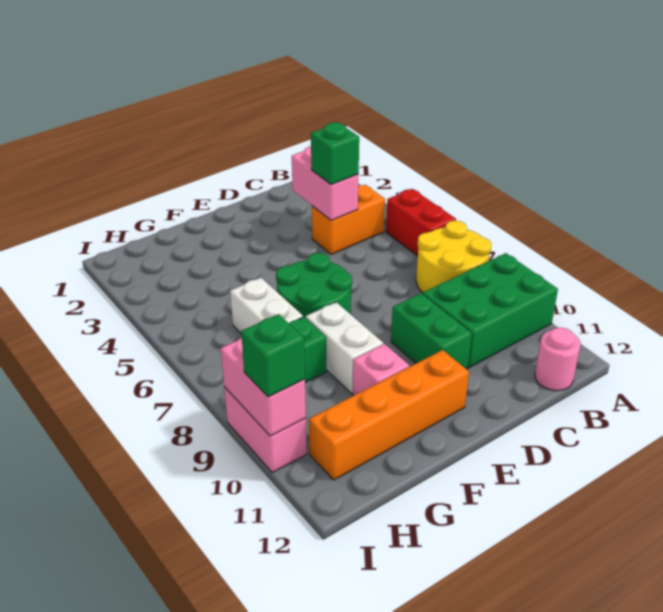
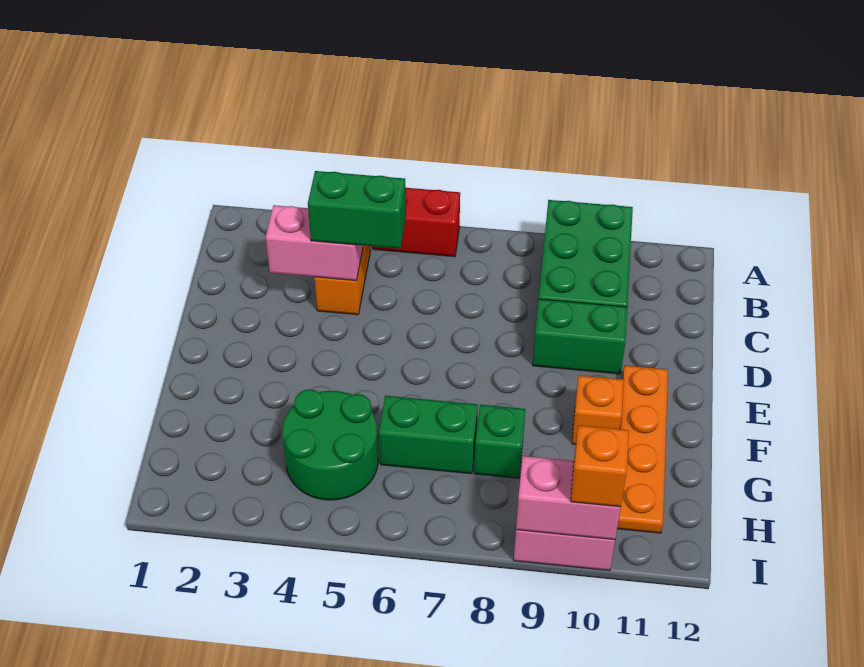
yellow 2x2 round brick [416,221,491,293] -> none
pink 1x1 round brick [535,328,580,391] -> none
green 1x1 brick [311,123,359,185] -> green 1x2 brick [308,171,406,249]
green 2x2 round brick [276,253,352,318] -> green 2x2 round brick moved to [282,390,378,500]
orange 1x4 brick [309,350,469,480] -> orange 1x4 plate [617,365,668,533]
white 1x2 brick [306,302,383,393] -> none
pink 1x1 brick [353,344,409,396] -> orange 1x1 brick [572,375,624,444]
white 1x2 brick [230,278,303,333] -> green 1x2 brick [379,396,478,474]
green 1x1 brick [241,314,305,397] -> orange 1x1 brick [571,425,629,507]

